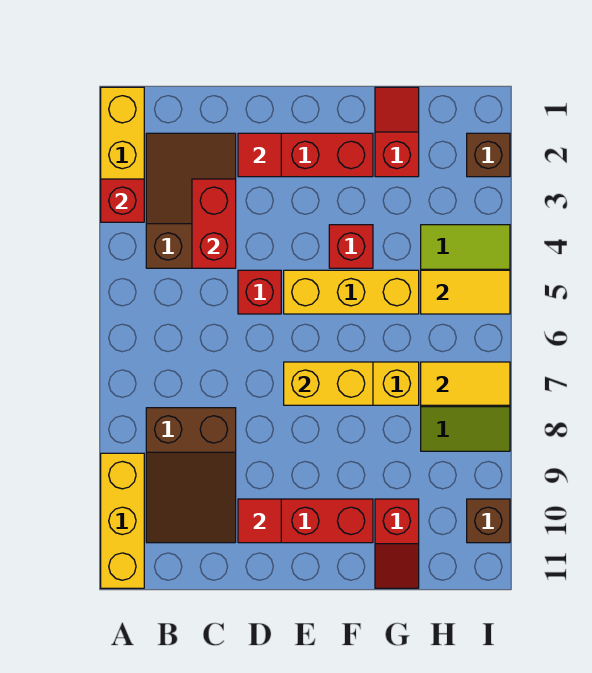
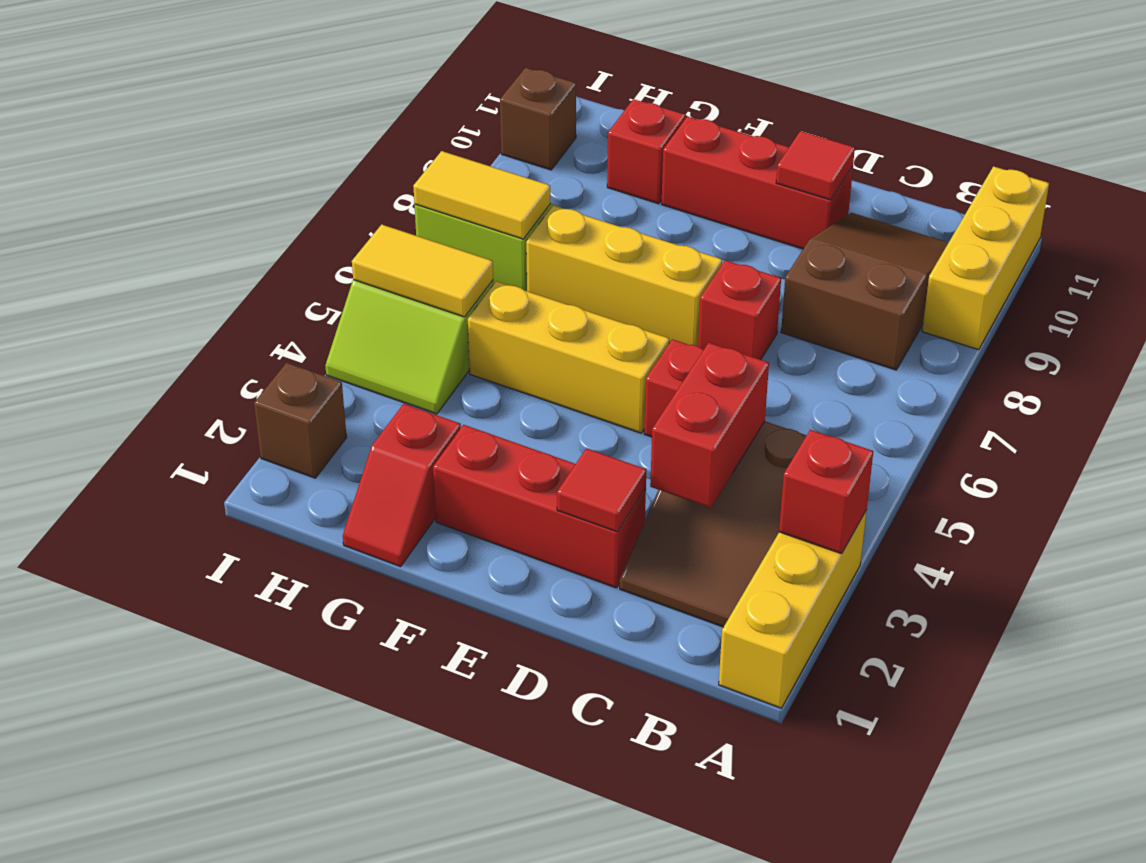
yellow 1x2 brick [284,362,373,405] -> none
red 1x1 brick [329,225,373,268] -> red 1x1 brick moved to [698,260,781,360]

